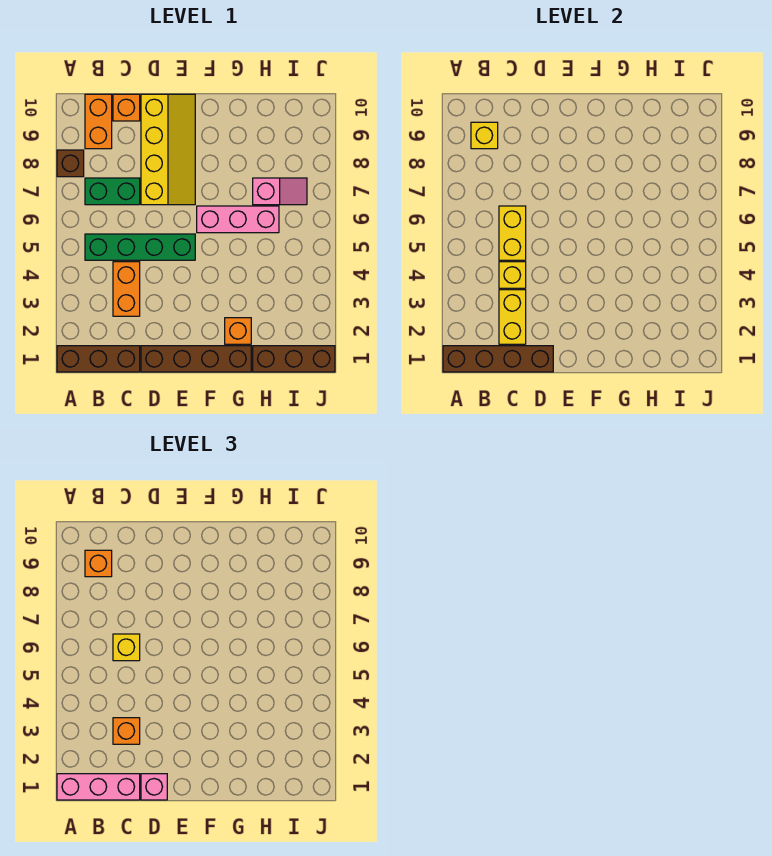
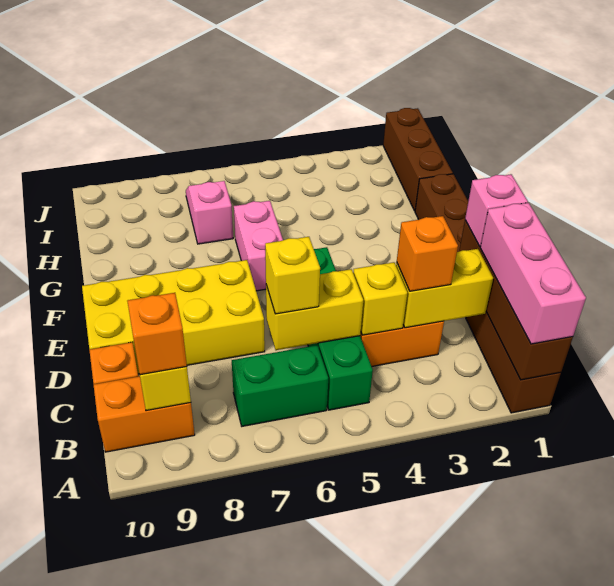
brown 1x1 brick [57,150,84,177] -> none
green 1x2 brick [85,178,140,205] -> green 1x2 brick turned to [232,345,328,426]
yellow 2x4 slope [141,94,195,205] -> yellow 2x4 brick [82,260,265,374]
pink 1x3 brick [197,206,279,233] -> pink 1x2 brick [234,201,283,291]
orange 1x1 brick [225,318,251,344] -> none

